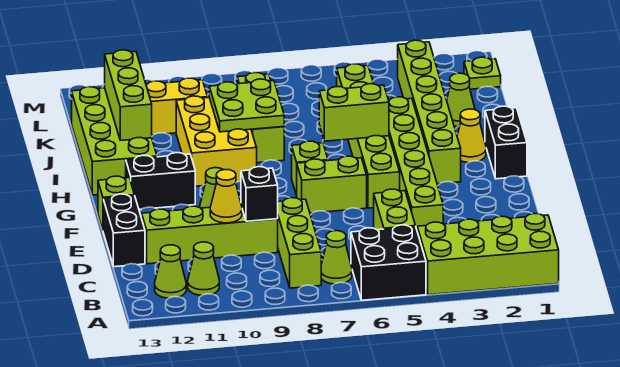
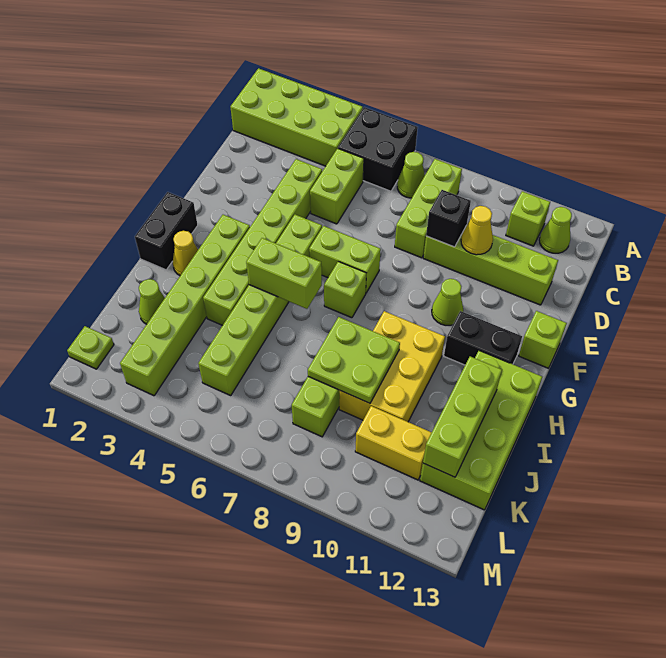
lime 1x1 cone [188,242,219,295] -> lime 1x1 brick [506,191,550,246]
black 1x2 brick [103,194,145,267] -> none

